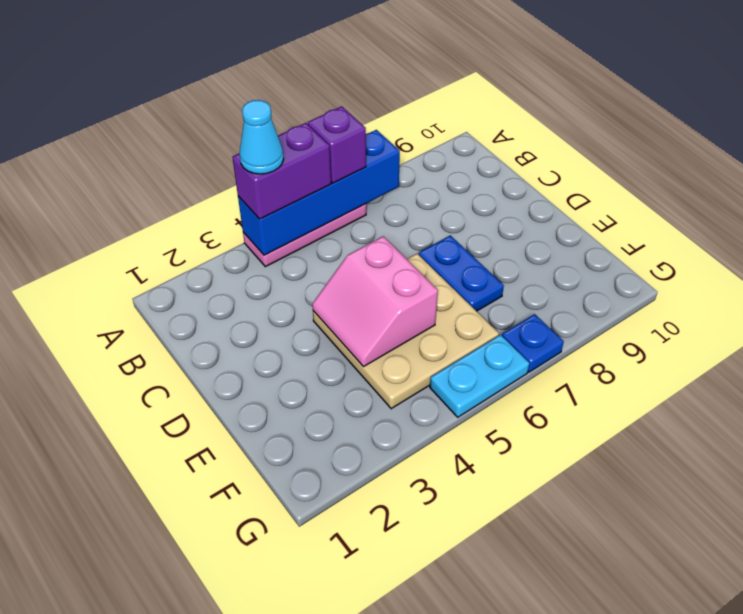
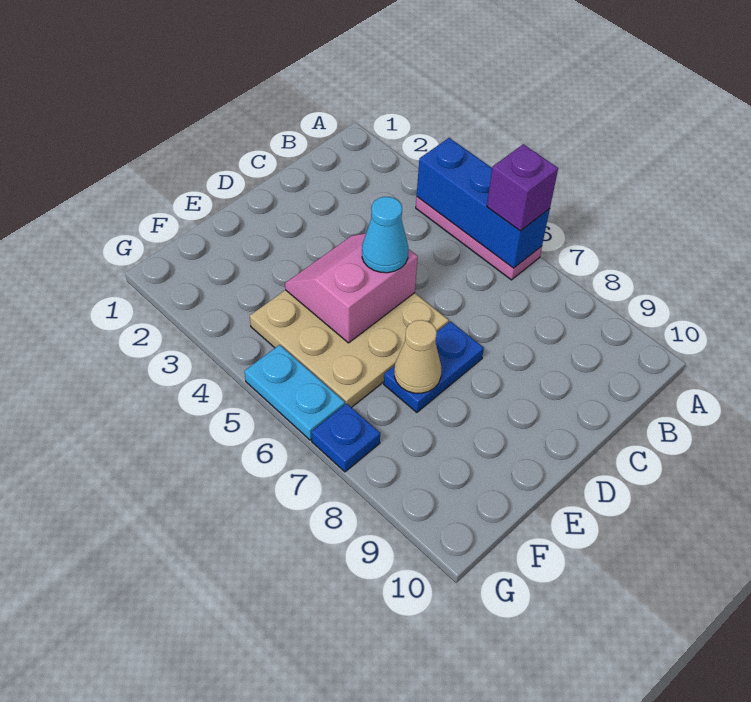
blue 1x4 brick [238,130,400,255] -> blue 1x3 brick [417,138,550,268]
purple 1x2 brick [232,123,331,219] -> none
cyan 1x1 cone [240,100,284,174] -> cyan 1x1 cone moved to [362,197,408,273]
none -> tan 1x1 cone [394,320,441,393]

